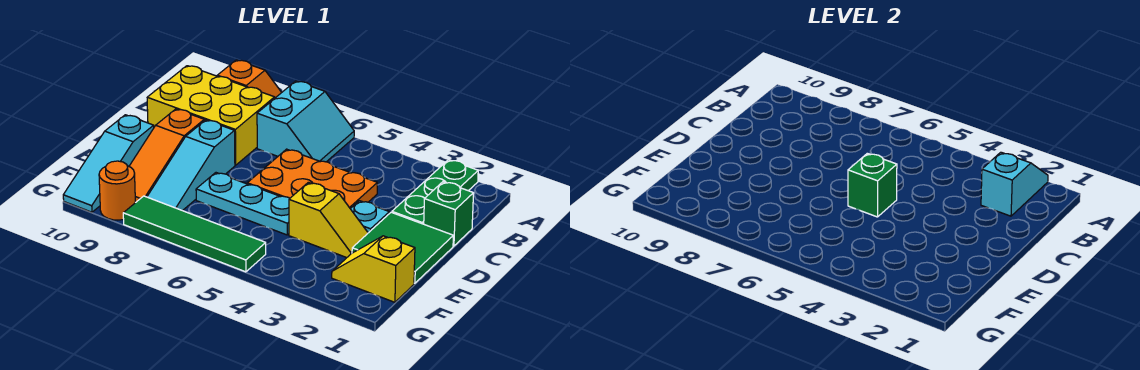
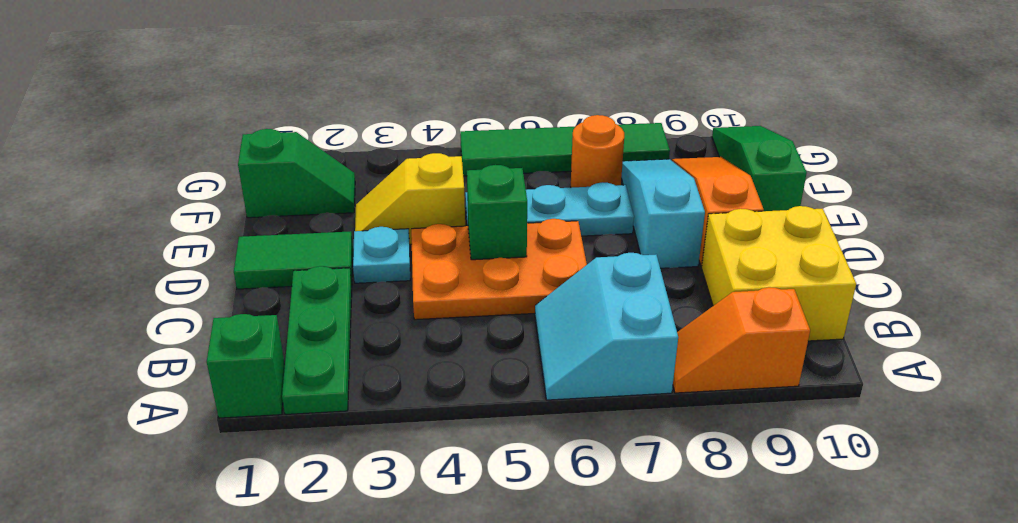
cyan 1x2 slope [981,152,1048,216] -> none
yellow 2x3 brick [147,66,275,165] -> yellow 2x2 brick [702,206,856,341]
green 1x1 brick [424,182,474,246] -> green 1x1 brick moved to [207,314,285,418]
green 2x2 tile [352,212,453,283] -> green 1x2 tile [234,231,353,289]
cyan 1x3 slope [63,115,154,212] -> green 1x3 slope [712,126,807,211]
yellow 1x2 slope [332,236,415,302] -> green 1x2 slope [238,129,355,218]
orange 1x1 round brick [99,161,135,220] -> orange 1x1 round brick moved to [571,115,624,188]

